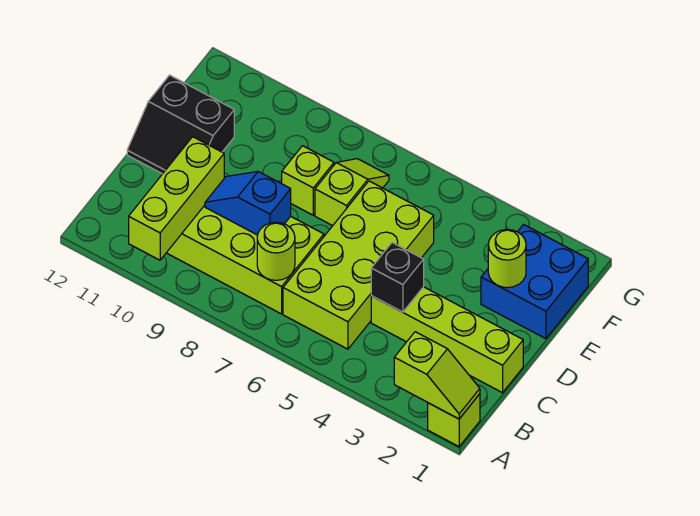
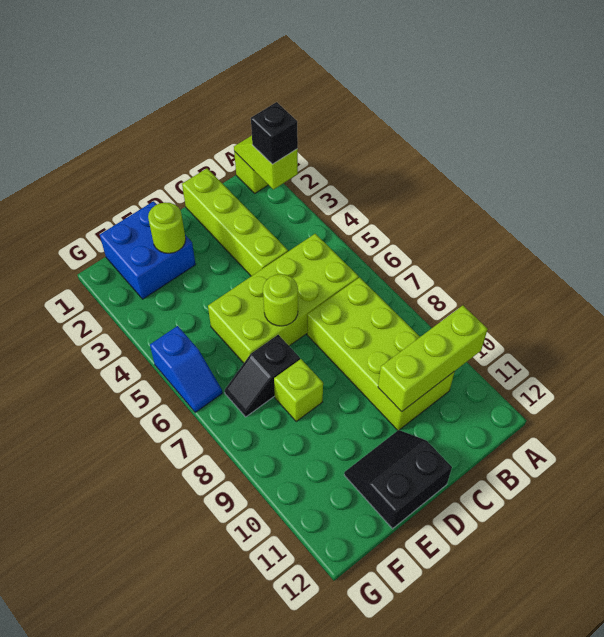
lime 1x1 round brick [257,222,295,280] -> lime 1x1 round brick moved to [263,274,298,326]
black 1x1 brick [371,243,424,312] -> black 1x1 brick moved to [251,102,298,164]
blue 1x2 slope [205,171,291,235] -> blue 1x2 slope moved to [150,326,222,412]
black 2x2 slope [127,75,234,174] -> black 2x2 slope turned to [344,430,452,529]
lime 1x2 slope [315,159,389,226] -> black 1x2 slope [225,335,300,417]

